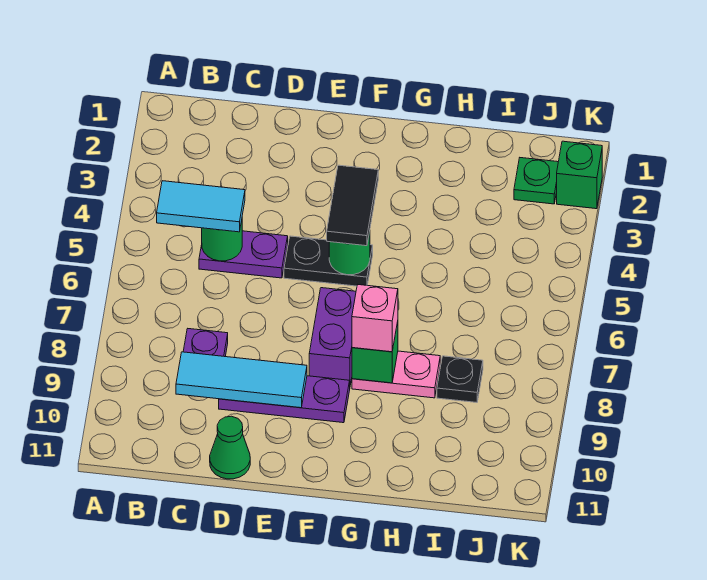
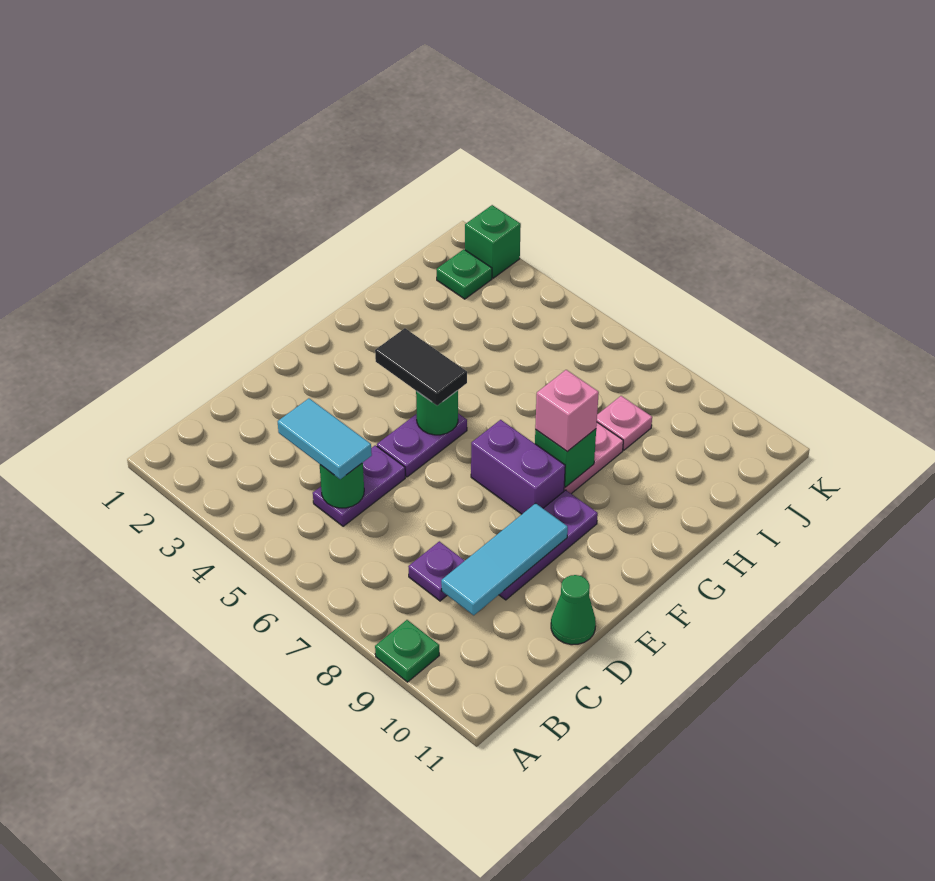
none -> green 1x1 plate [375,620,439,682]
cyan 1x2 tile [157,181,245,232] -> cyan 1x2 tile turned to [278,398,372,479]
black 1x2 plate [284,236,373,286] -> purple 1x2 plate [377,413,467,477]
black 1x1 plate [437,356,483,403] -> pink 1x1 plate [597,396,652,450]

